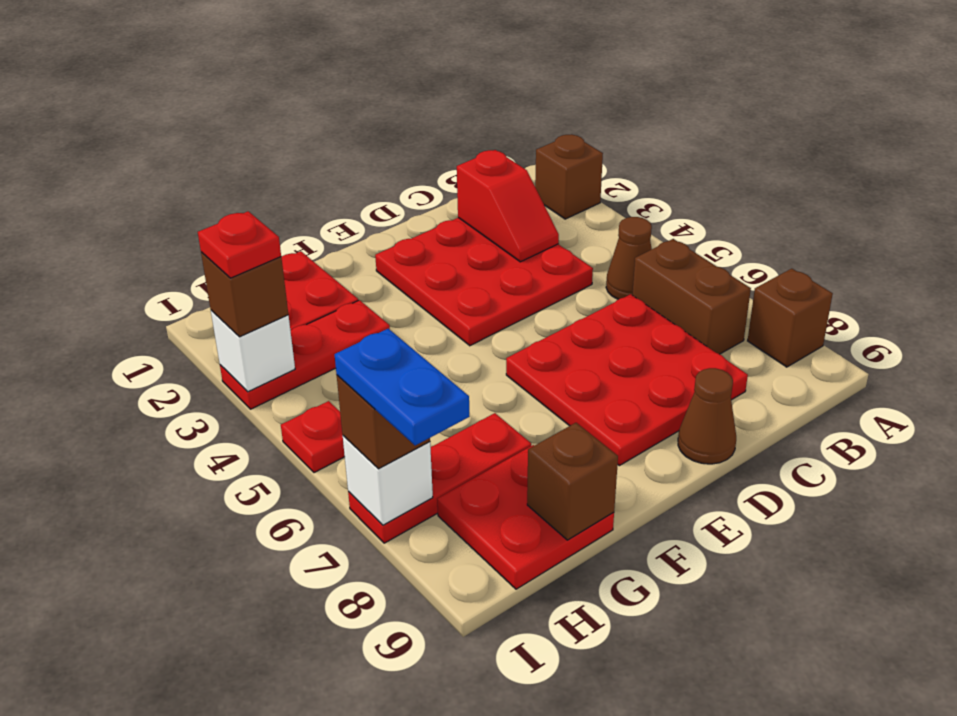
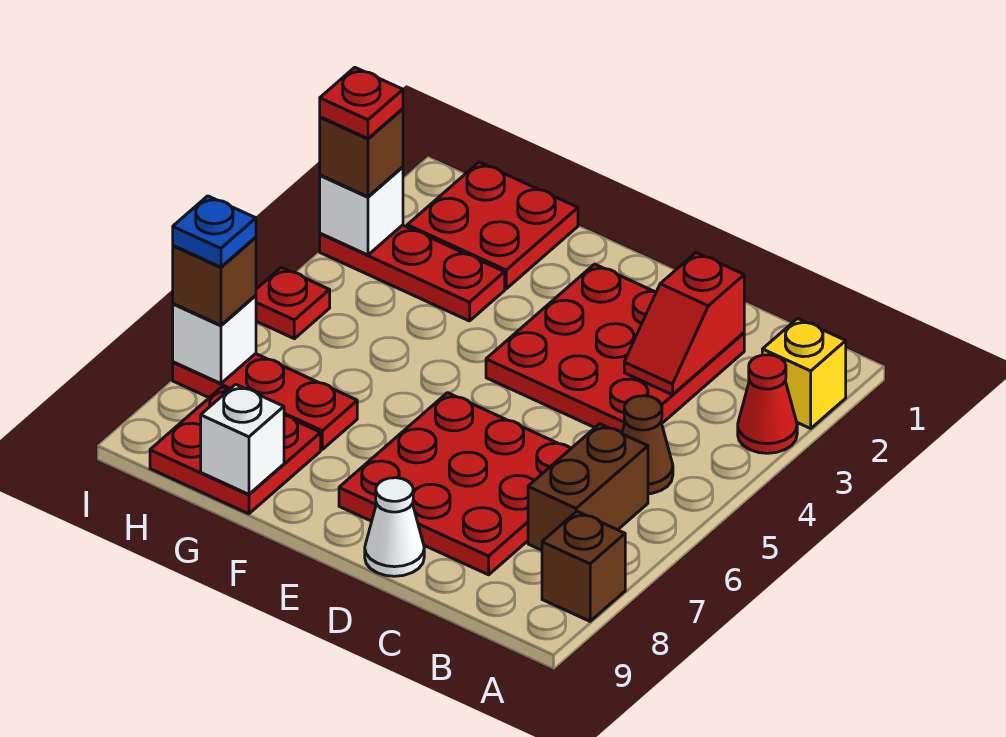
brown 1x1 brick [535,134,603,219] -> yellow 1x1 brick [762,319,846,428]
none -> red 1x1 cone [738,355,797,453]
brown 1x1 cone [678,368,736,464] -> white 1x1 cone [365,478,424,576]
brown 1x1 brick [527,423,618,540] -> white 1x1 brick [201,384,284,494]
blue 1x2 plate [334,329,470,445] -> blue 1x1 plate [173,196,256,267]

